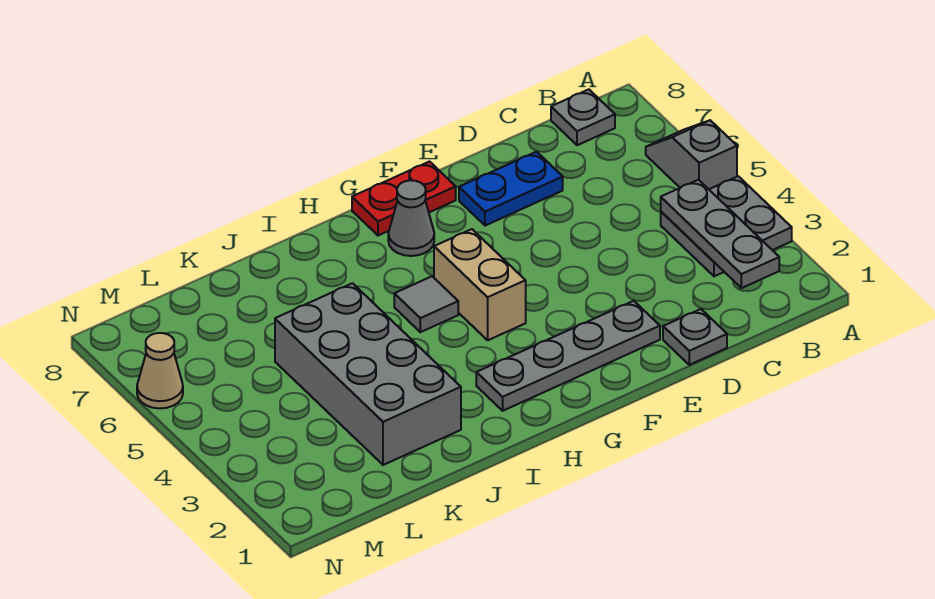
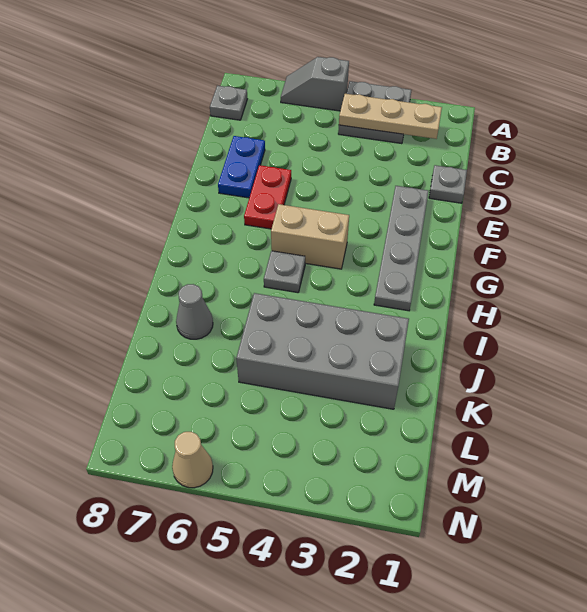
grey 1x3 plate [661,180,779,288] -> tan 1x3 plate [339,94,442,139]
red 1x2 plate [352,162,456,235] -> red 1x2 plate moved to [244,165,291,229]
grey 1x1 cone [388,180,434,256] -> grey 1x1 cone moved to [176,284,213,339]
grey 1x1 tile [394,276,458,332] -> grey 1x1 plate [264,251,305,293]

